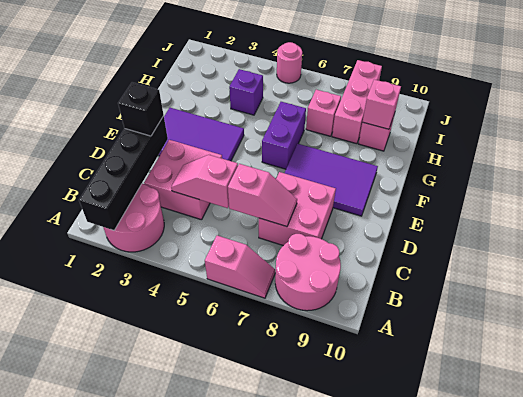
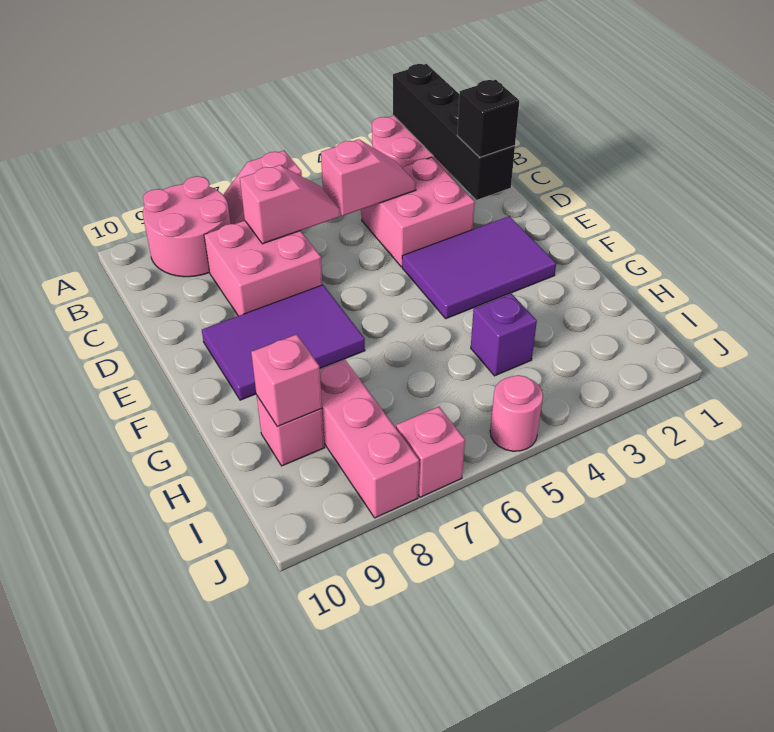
pink 1x2 slope [228,164,297,227] -> pink 1x2 slope turned to [240,165,340,244]
purple 1x2 brick [262,102,306,169] -> none
pink 1x1 brick [306,90,341,136] -> pink 1x1 brick moved to [396,407,465,497]

